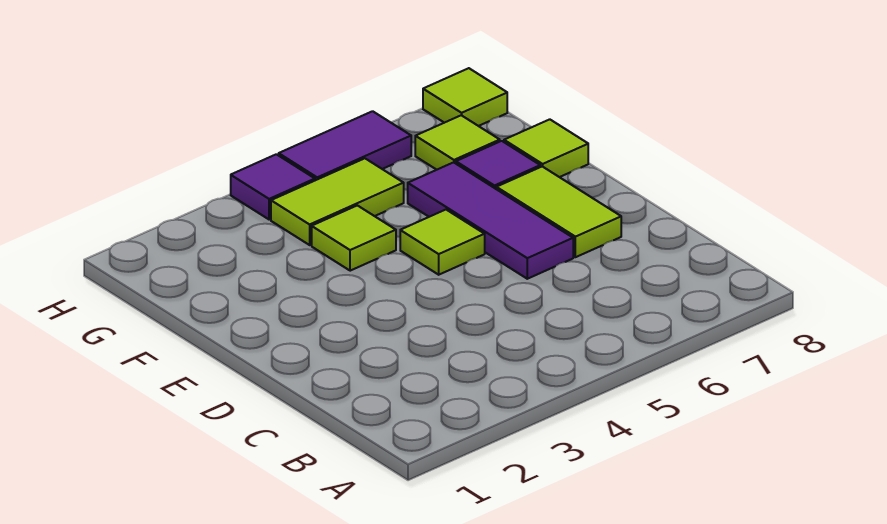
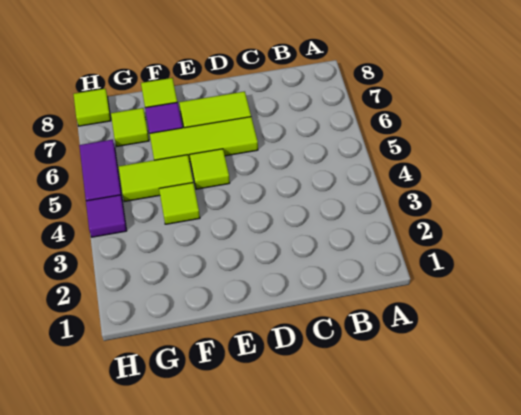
purple 1x3 tile [408,162,573,279] -> lime 1x3 tile [150,117,258,162]
lime 1x2 tile [271,158,404,245] -> lime 1x2 tile turned to [119,155,193,202]

